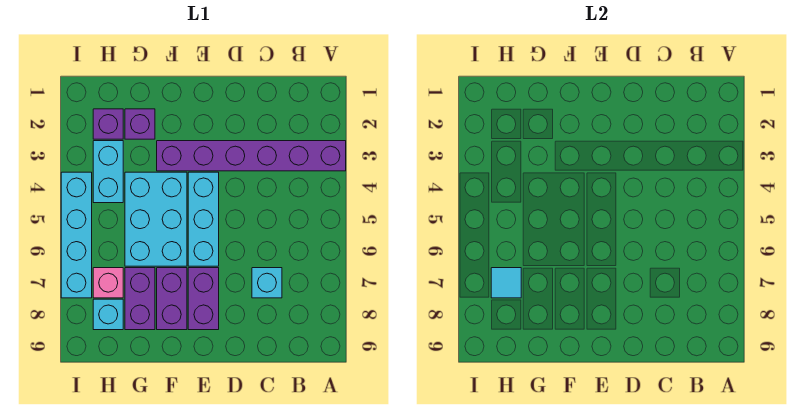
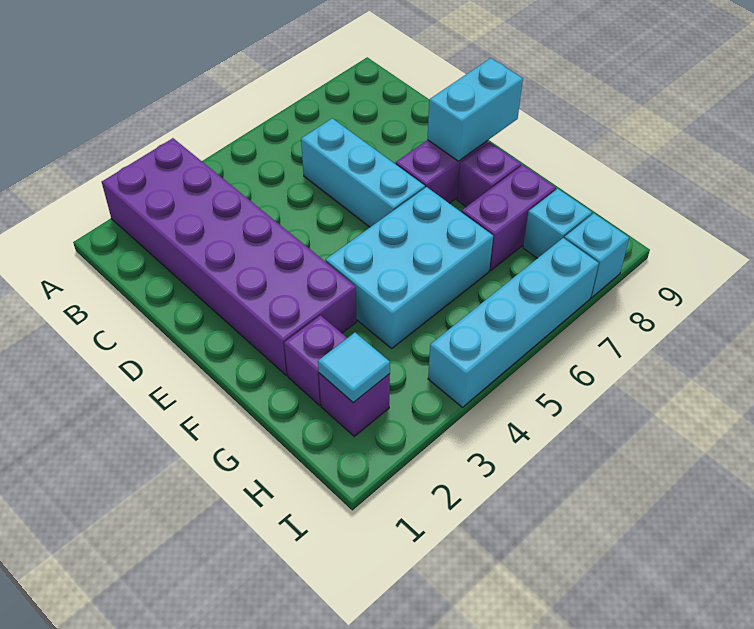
purple 1x6 brick [157,141,346,171] -> purple 2x6 brick [102,138,357,375]
cyan 1x1 brick [252,268,282,298] -> cyan 1x1 brick moved to [564,213,629,298]
cyan 1x3 brick [188,172,219,266] -> cyan 1x3 brick turned to [301,118,425,227]
purple 1x2 brick [157,268,187,330] -> purple 1x1 brick [457,142,521,207]
cyan 1x2 brick [93,141,123,203] -> cyan 1x2 brick moved to [427,58,523,161]
pink 1x1 brick [93,268,123,298] -> none
cyan 1x1 tile [491,268,521,298] -> cyan 1x1 tile moved to [318,333,390,403]

